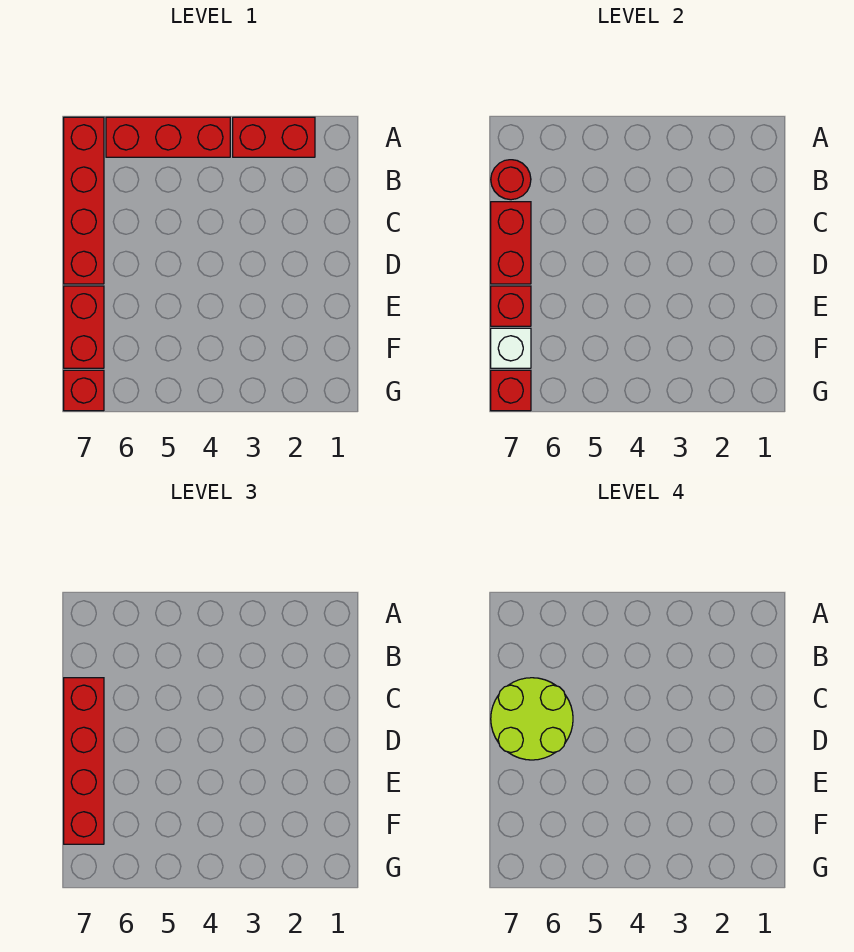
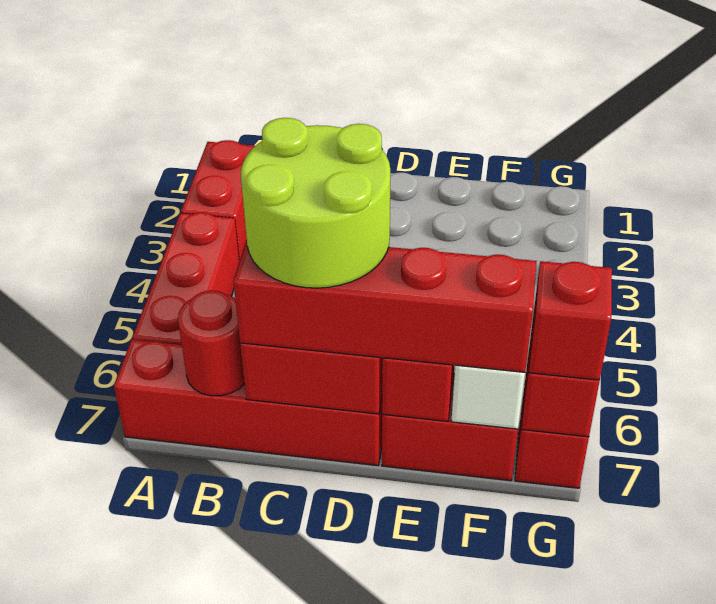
none -> red 1x1 brick [529,261,612,380]

